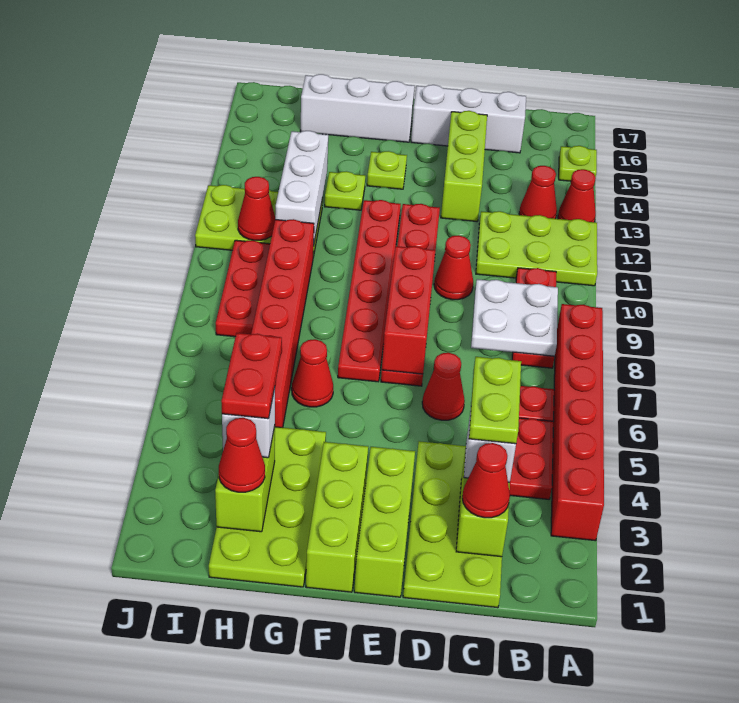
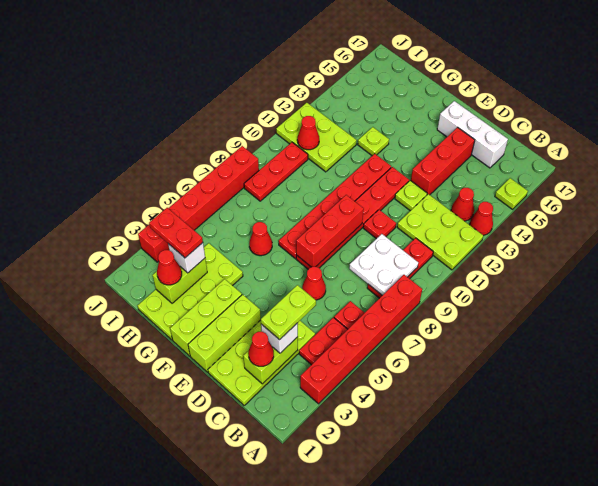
red 1x1 cone [434,235,473,300] -> red 1x1 plate [363,210,396,239]
lime 1x3 brick [441,111,487,222] -> red 1x3 brick [411,127,475,195]
lime 1x1 plate [367,151,407,189] -> lime 1x1 plate moved to [395,180,427,211]
white 1x3 brick [300,74,415,142] -> none
red 1x2 plate [221,333,282,419] -> red 1x2 plate turned to [149,208,203,258]
red 1x6 brick [251,219,314,428] -> red 1x6 brick moved to [138,146,259,262]
white 1x3 brick [275,131,328,242] -> none

